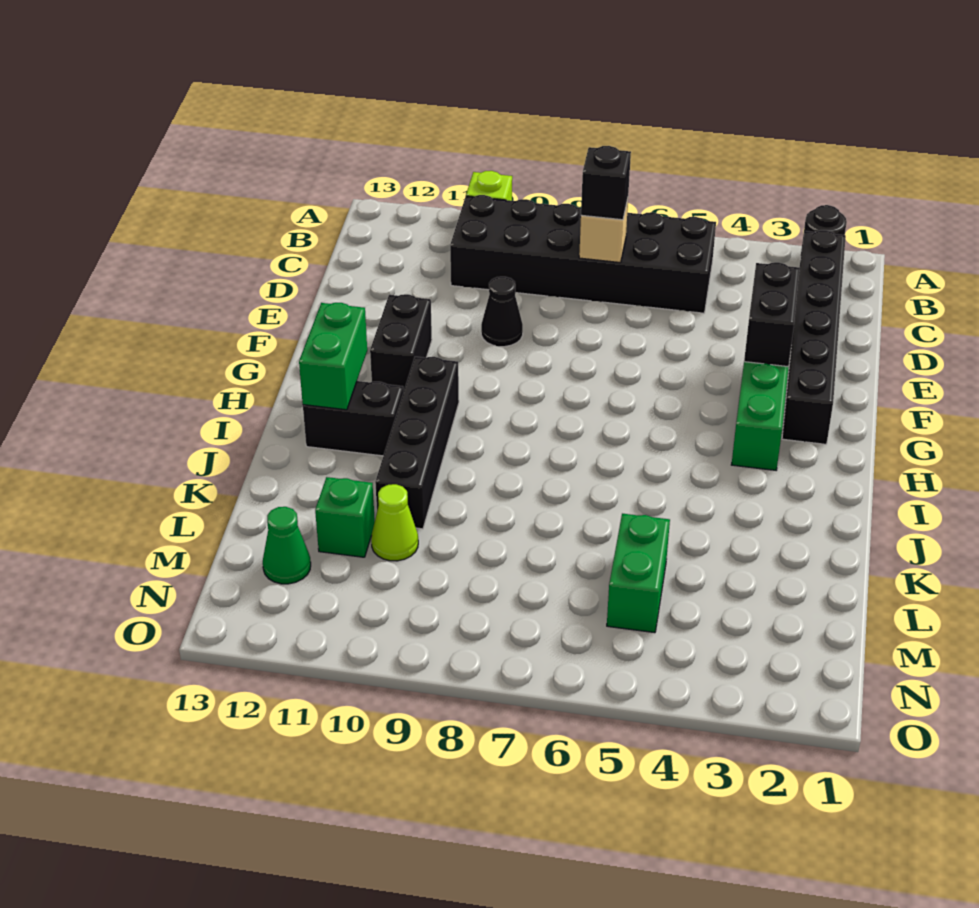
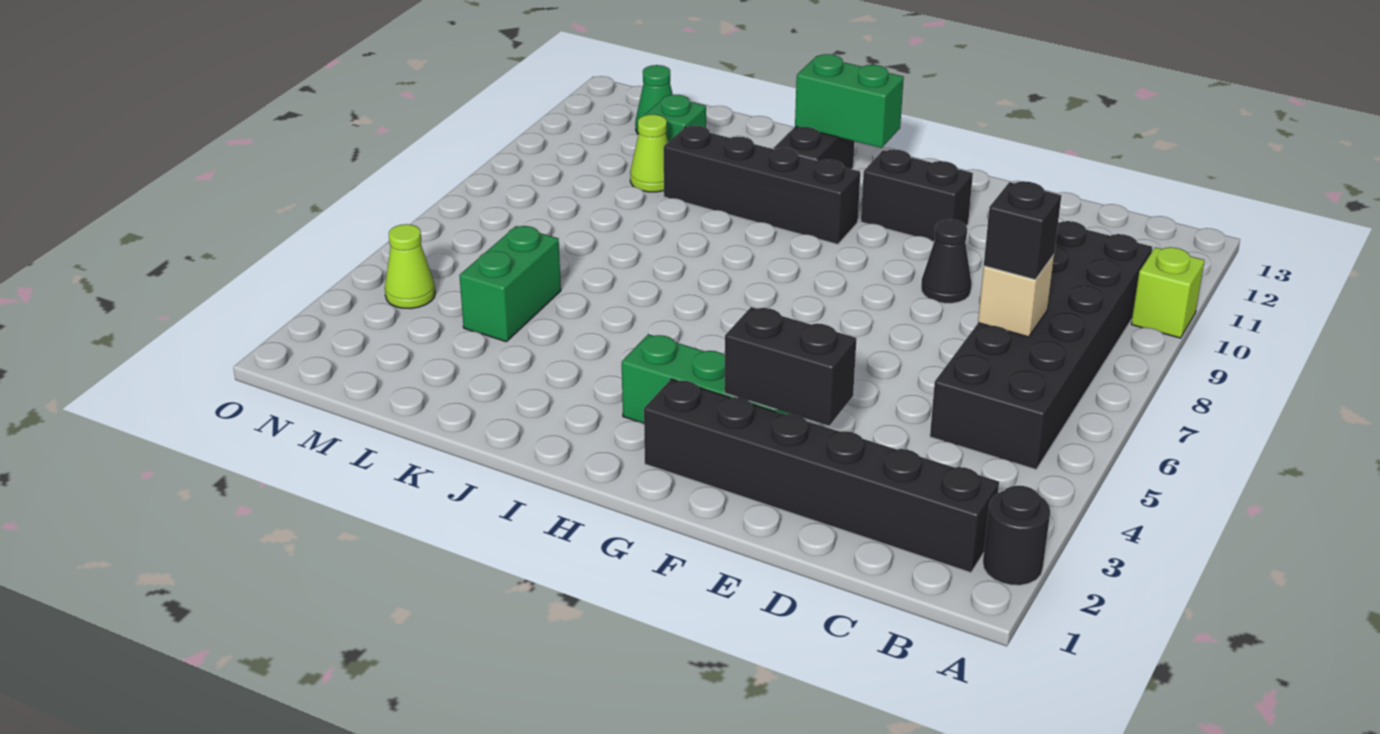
green 1x2 brick [607,514,670,633] -> green 1x2 brick turned to [459,226,561,342]
none -> lime 1x1 cone [385,224,435,309]

